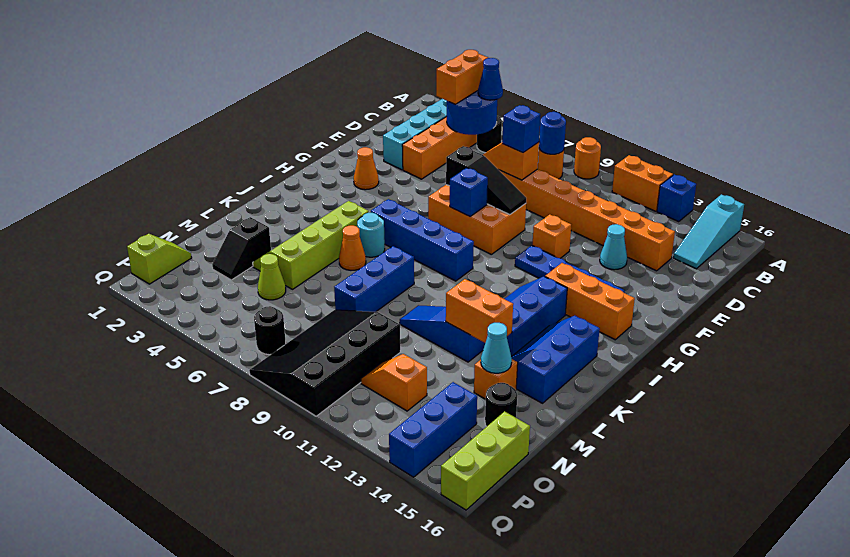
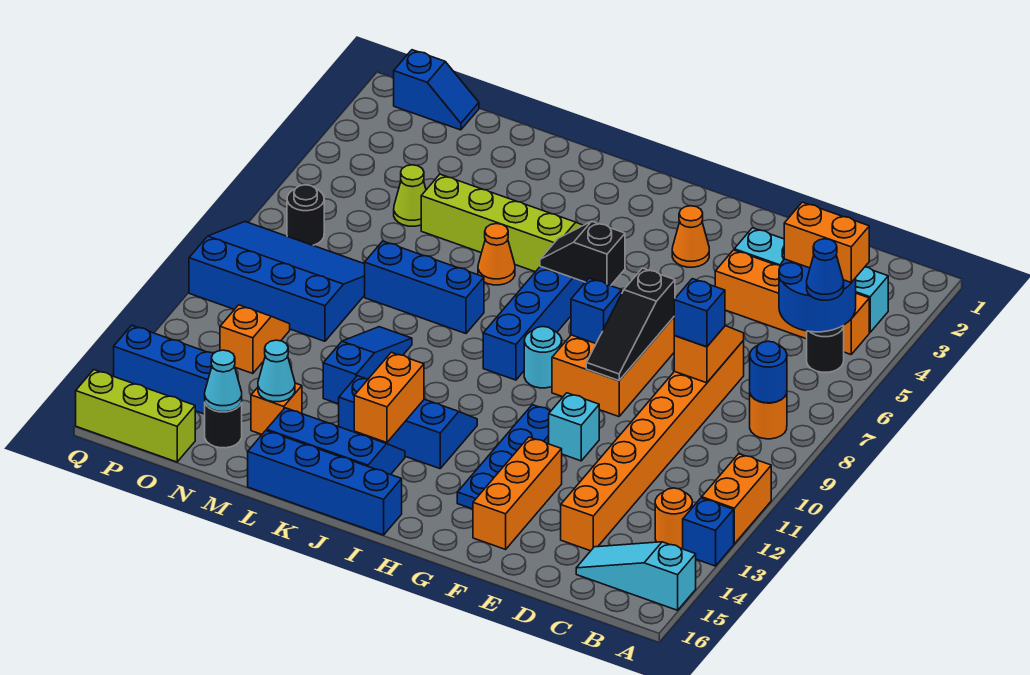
orange 1x1 round brick [574,137,601,179] -> orange 1x1 round brick moved to [655,488,692,549]
cyan 1x1 cone [600,224,627,270] -> cyan 1x1 cone moved to [205,350,242,412]
orange 1x1 brick [532,214,571,258] -> cyan 1x1 brick [549,393,599,461]
orange 1x3 brick [545,263,635,340] -> orange 1x3 brick moved to [473,437,562,549]
none -> blue 1x4 brick [248,431,402,535]
cyan 1x1 round brick [357,213,385,257] -> cyan 1x1 round brick moved to [524,327,562,388]
orange 1x2 brick [446,279,513,343] -> orange 1x2 brick moved to [354,352,424,443]
black 1x2 slope [212,217,271,280] -> black 1x2 slope moved to [540,221,625,286]
black 3x4 slope [249,310,400,416] -> blue 3x4 slope [189,222,365,341]
lime 1x2 slope [127,234,192,284] -> blue 1x2 slope [394,50,479,130]

